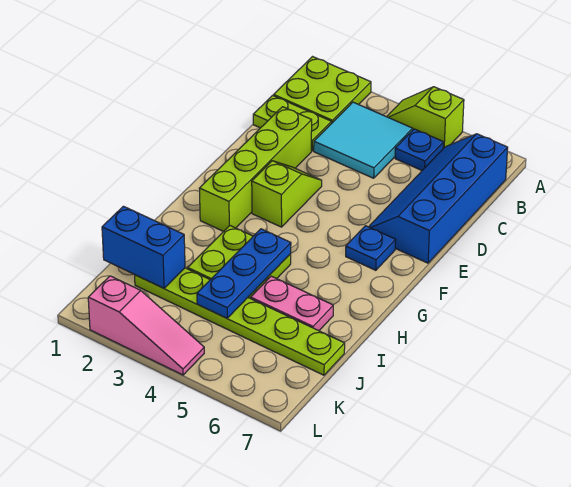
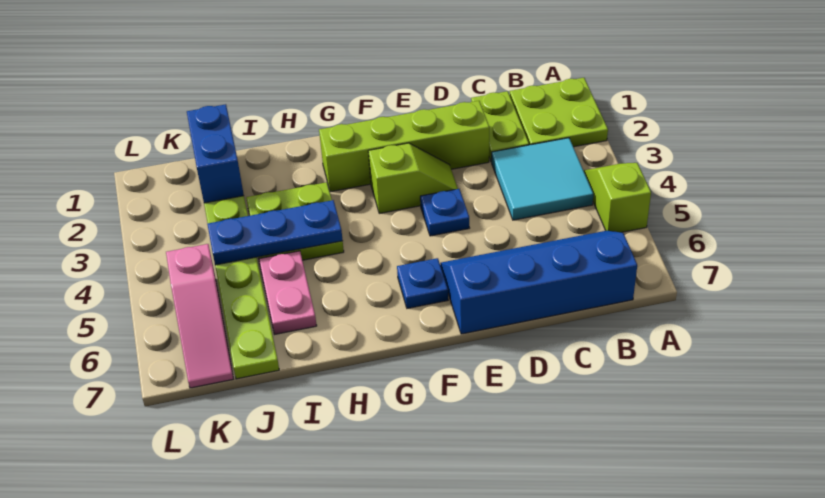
blue 1x1 plate [395,129,444,170] -> blue 1x1 plate moved to [420,189,469,236]
pink 1x3 slope [88,276,204,375] -> pink 1x3 slope moved to [166,244,233,388]

